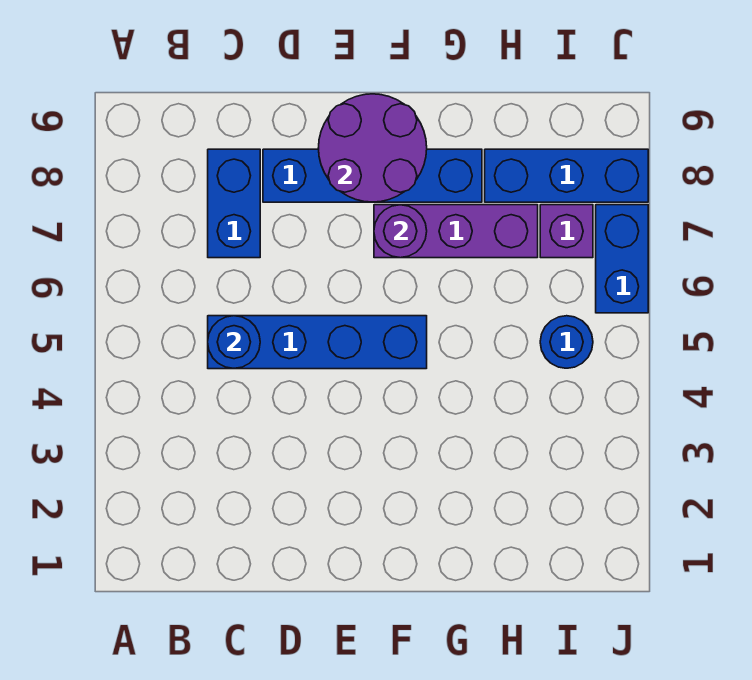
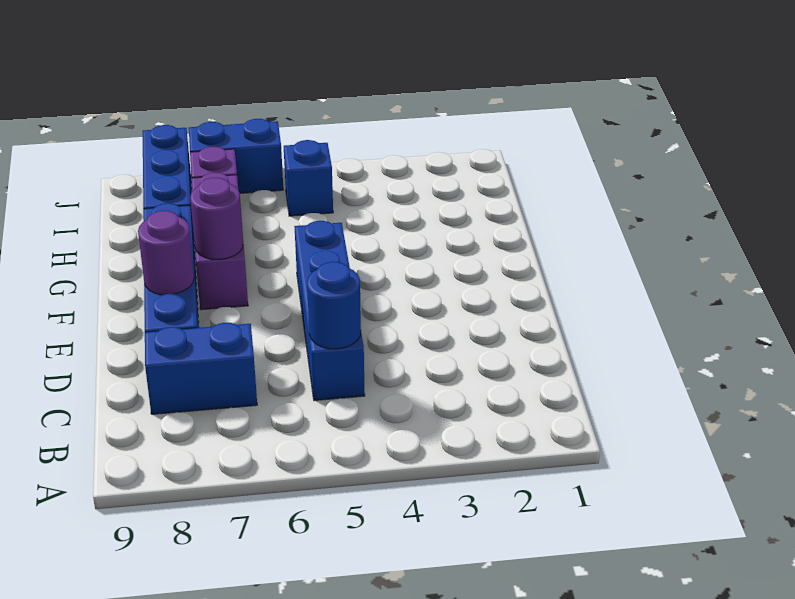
purple 2x2 round brick [318,94,427,202] -> purple 1x1 round brick [138,211,194,295]
blue 1x1 round brick [540,316,593,368] -> blue 1x1 brick [284,140,333,216]

